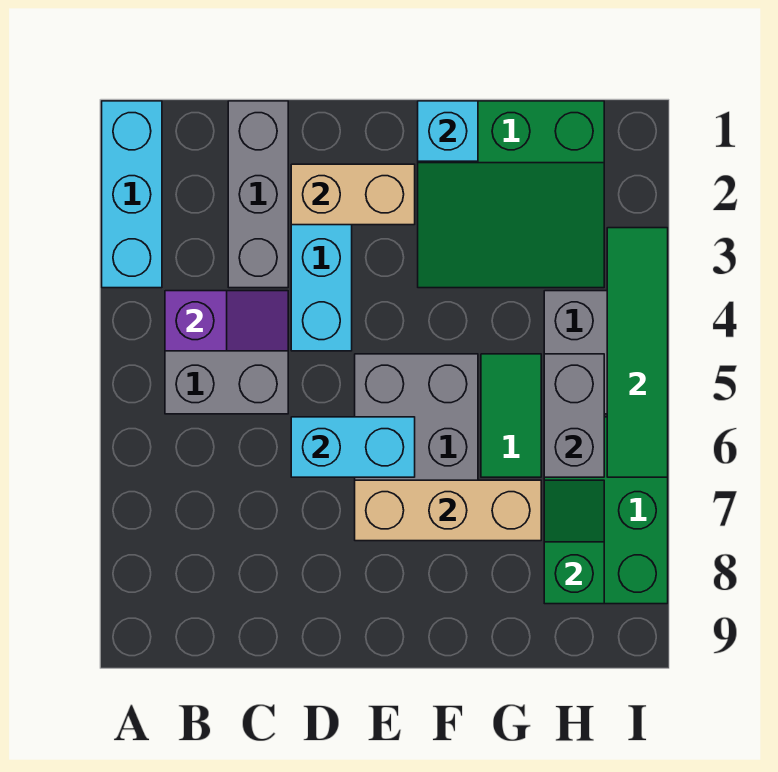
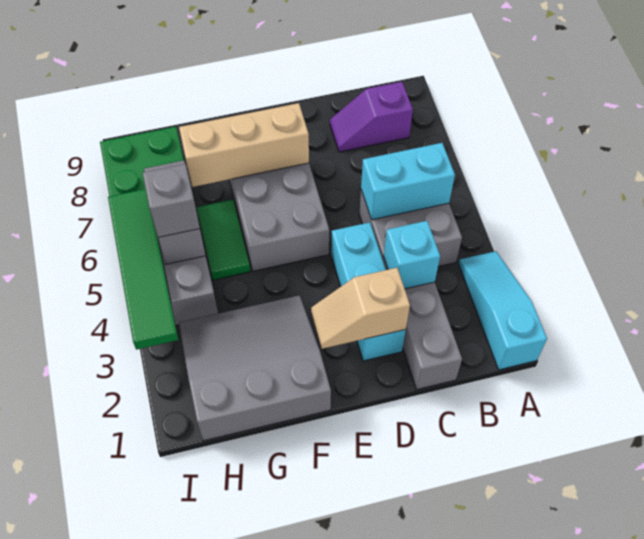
cyan 1x3 brick [102,101,162,288] -> cyan 1x3 slope [459,251,547,370]
purple 1x2 slope [165,291,288,351] -> purple 1x2 slope moved to [330,82,413,152]
tan 1x2 brick [291,164,415,225] -> tan 1x2 slope [311,268,410,349]
cyan 1x2 brick [291,417,415,477] -> cyan 1x2 brick moved to [361,143,455,220]
green 3x3 slope [418,101,604,288] -> grey 3x3 slope [179,295,331,441]
cyan 1x1 brick [418,101,478,161] -> cyan 1x1 brick moved to [384,221,440,289]
none -> grey 1x1 brick [143,164,200,238]
green 1x2 slope [544,480,604,604] -> none

